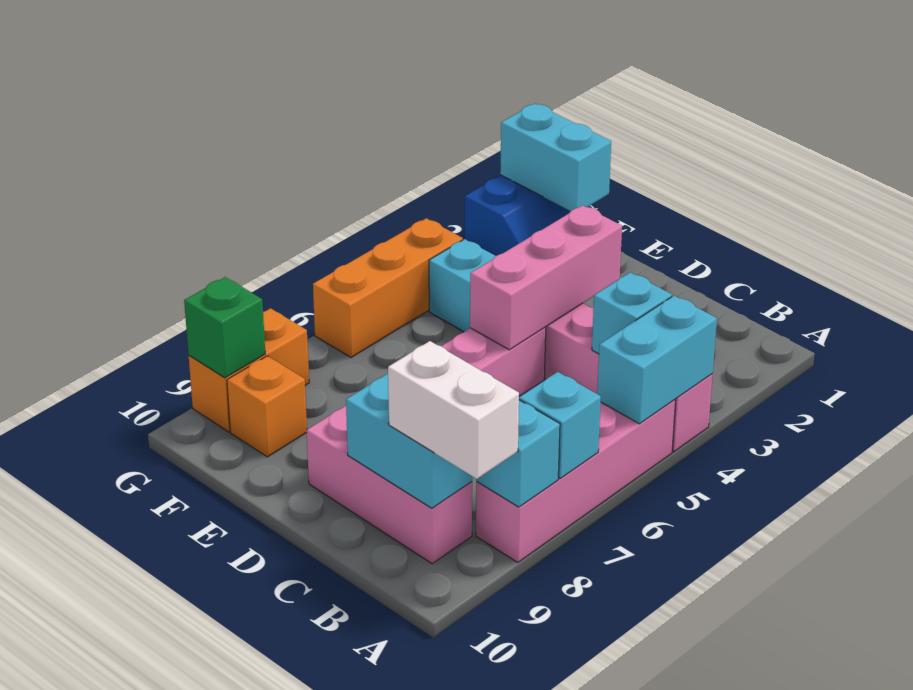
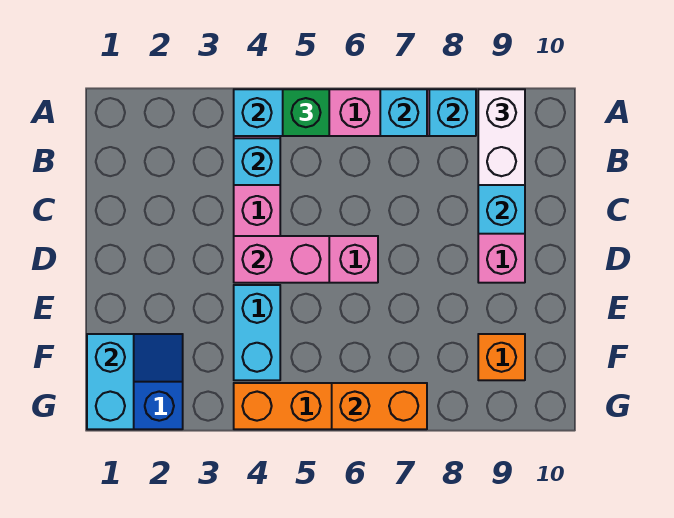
pink 1x3 brick [470,205,622,350] -> pink 1x2 brick [234,236,329,283]
orange 1x2 brick [189,308,309,432] -> orange 1x2 brick moved to [332,383,427,429]
green 1x1 brick [184,277,265,378] -> green 1x1 brick moved to [283,89,329,136]

